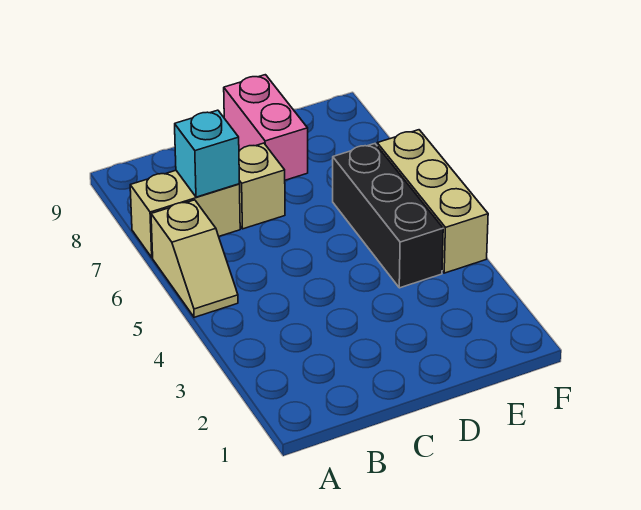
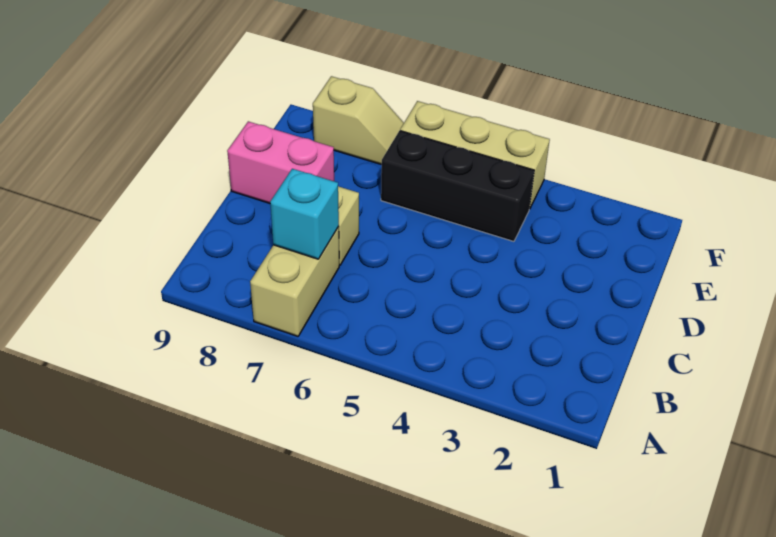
tan 1x2 slope [151,200,238,317] -> tan 1x2 slope moved to [313,76,404,165]

